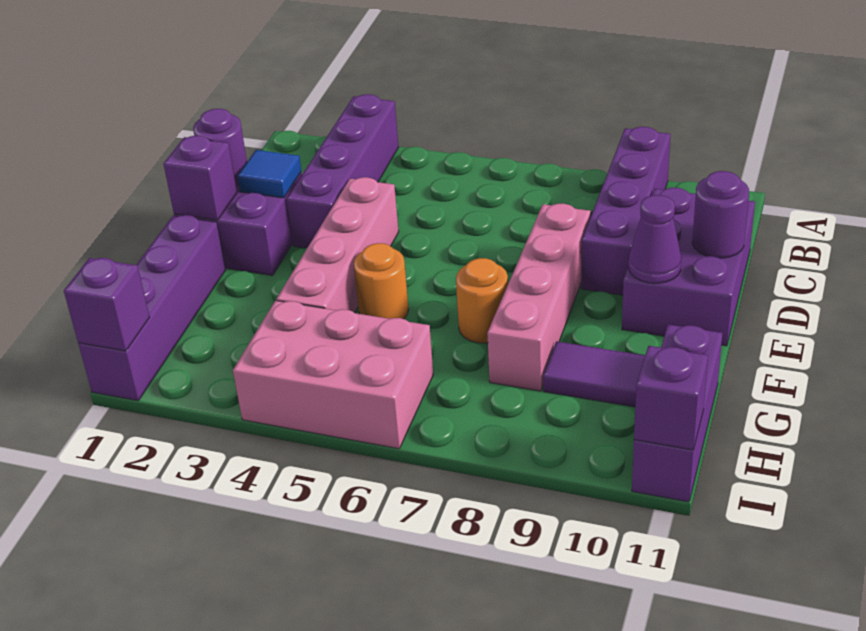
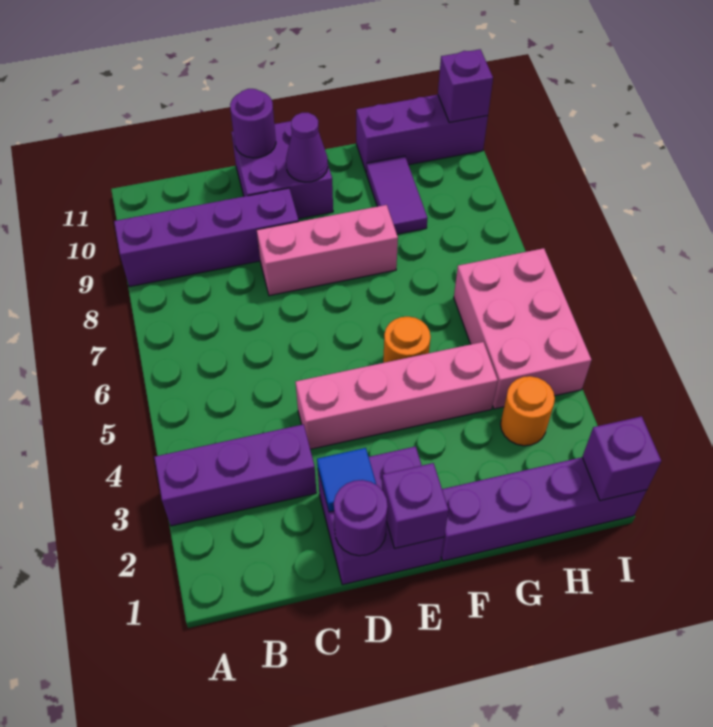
purple 1x4 brick [287,94,399,248] -> purple 1x3 brick [155,424,316,526]
purple 2x3 brick [622,188,755,346] -> purple 2x2 brick [232,121,333,219]
pink 1x4 brick [487,204,591,391] -> pink 1x3 brick [257,205,398,296]
orange 1x1 round brick [456,258,508,343] -> orange 1x1 round brick moved to [501,376,555,446]

